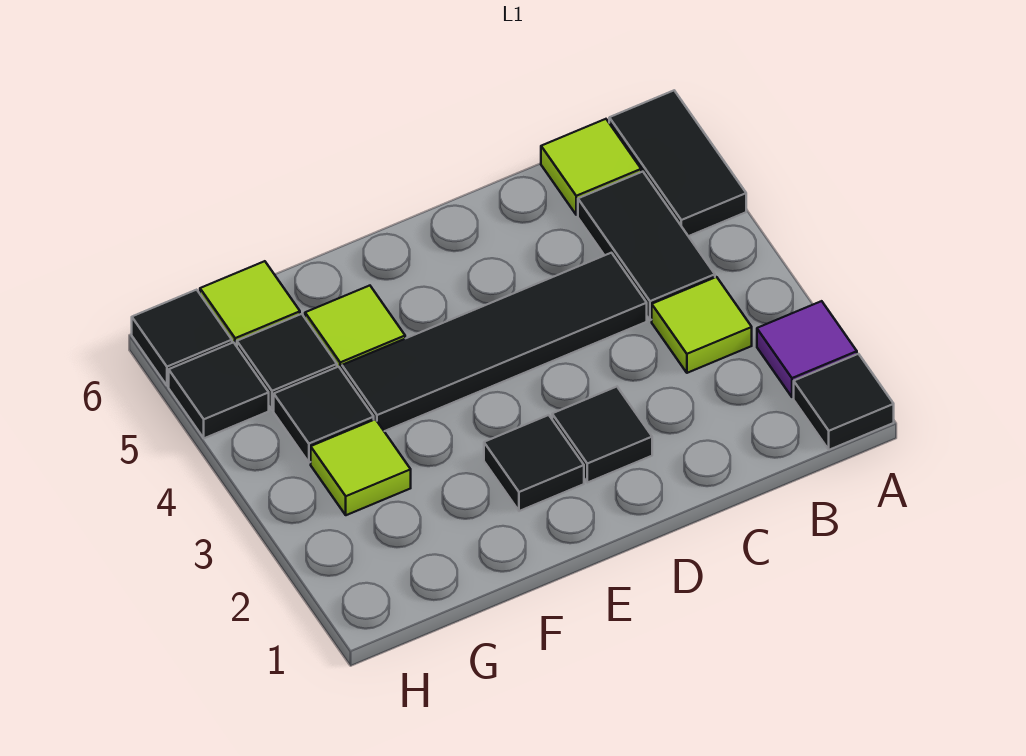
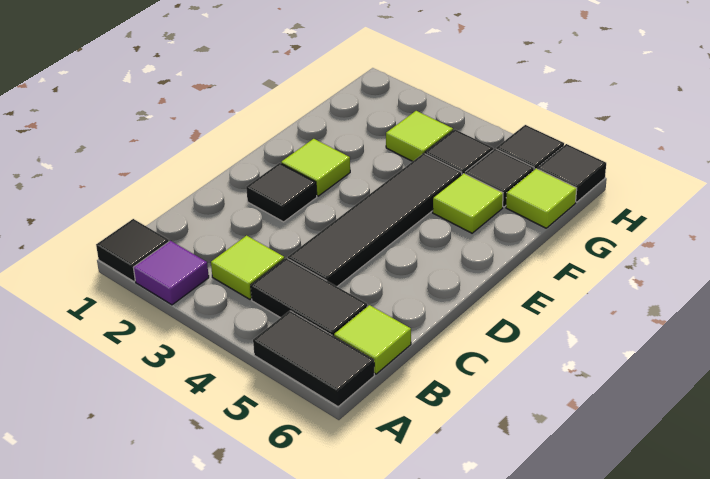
black 1x1 tile [484,415,584,511] -> lime 1x1 tile [281,139,350,196]

